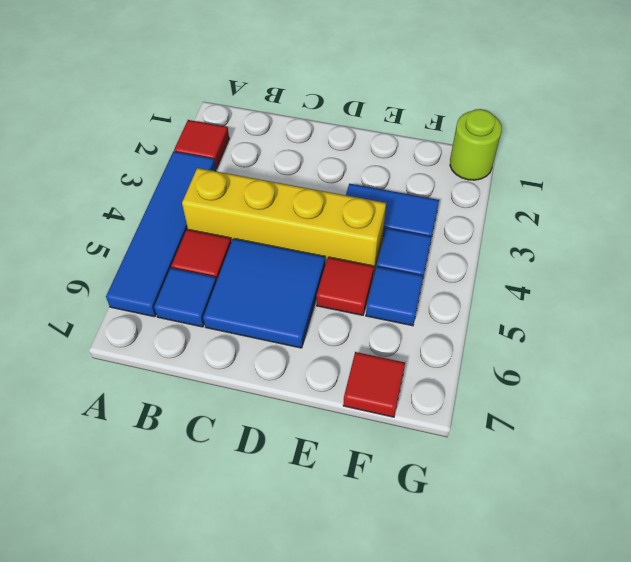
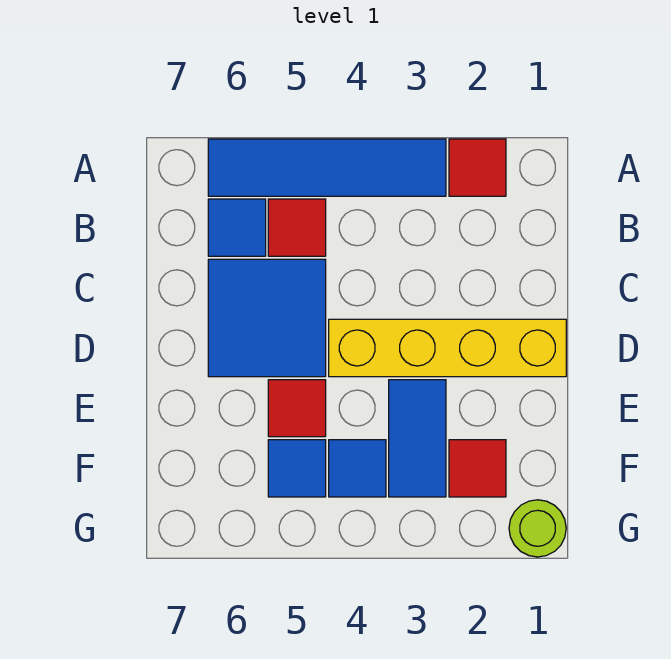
yellow 1x4 brick [182,168,386,274] -> yellow 1x4 brick turned to [329,319,566,377]
red 1x1 tile [343,352,405,417] -> red 1x1 tile moved to [449,440,506,497]

